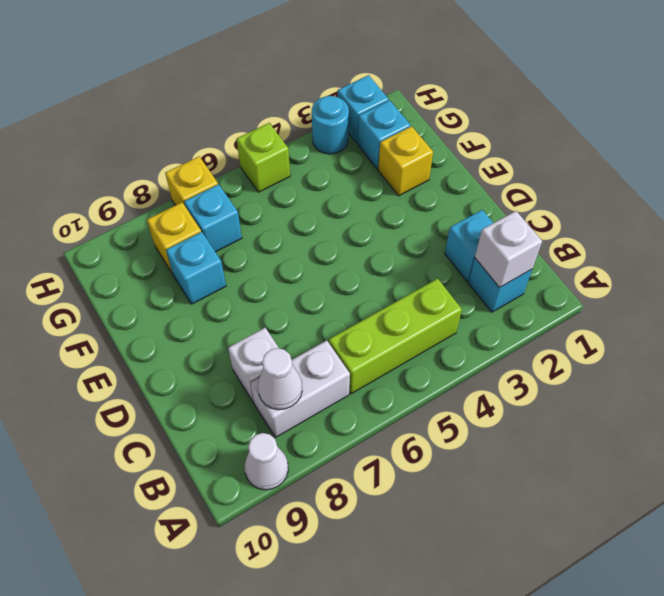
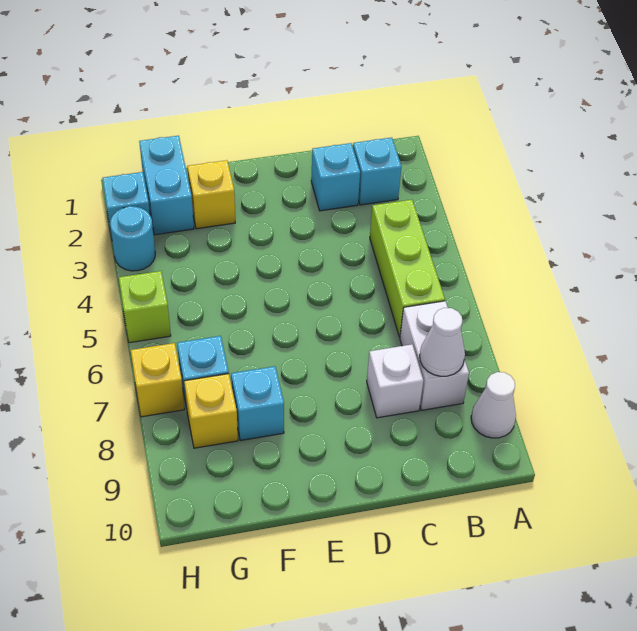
white 1x1 brick [475,211,542,287] -> none
cyan 1x1 brick [358,100,411,169] -> cyan 1x2 brick [139,136,194,235]

